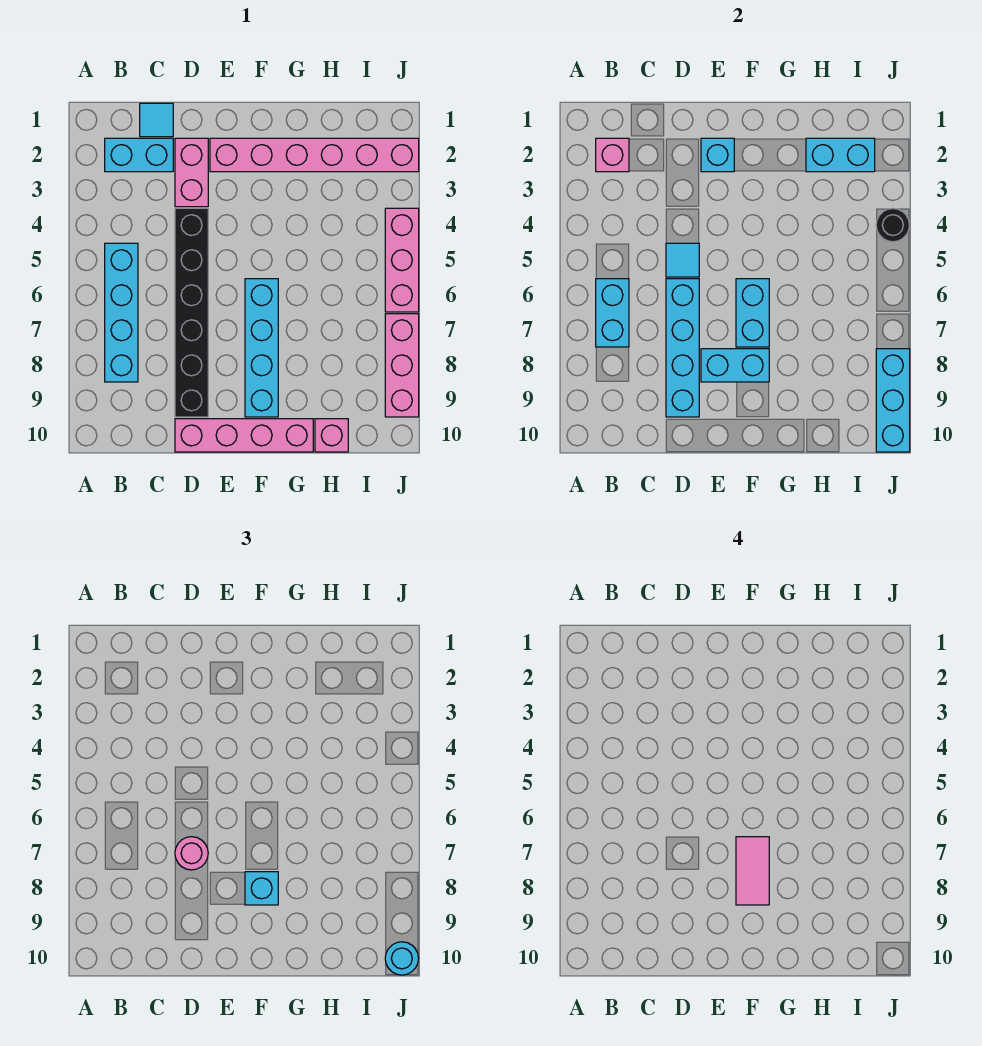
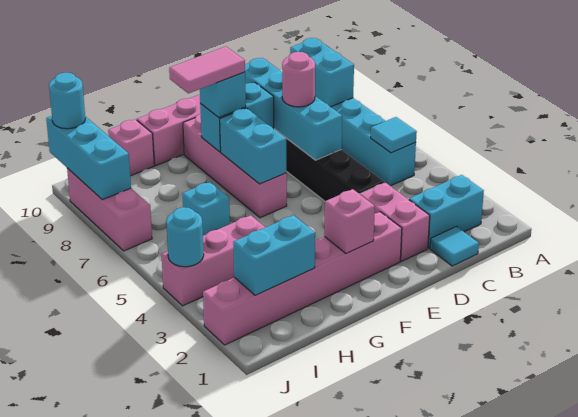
pink 1x1 brick [596,138,629,172] -> pink 1x1 brick moved to [324,189,375,254]
cyan 1x2 brick [596,279,629,347] -> cyan 1x2 brick moved to [290,38,354,107]
cyan 1x1 tile [666,243,699,277] -> cyan 1x1 tile moved to [371,117,417,153]
cyan 1x1 brick [701,138,734,172] -> cyan 1x1 brick moved to [182,182,230,236]
cyan 1x4 brick [245,279,278,417] -> pink 1x4 brick [183,114,287,218]
pink 1x2 tile [736,837,769,905] -> pink 1x2 tile turned to [169,47,245,93]
pink 1x3 brick [385,208,419,312] -> pink 1x3 brick turned to [161,215,265,306]
black 1x1 round brick [876,209,910,242] -> cyan 1x1 round brick [166,207,204,267]

